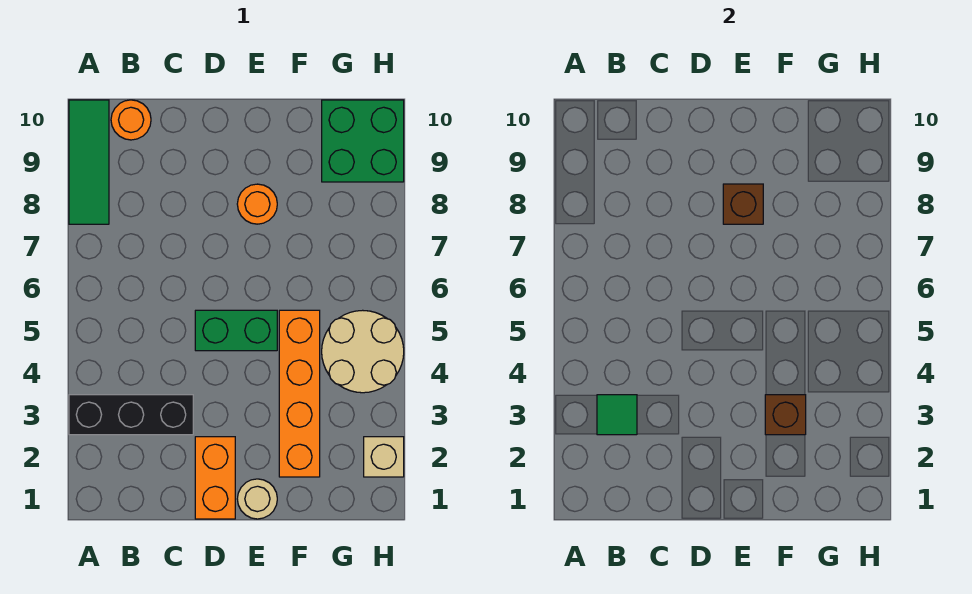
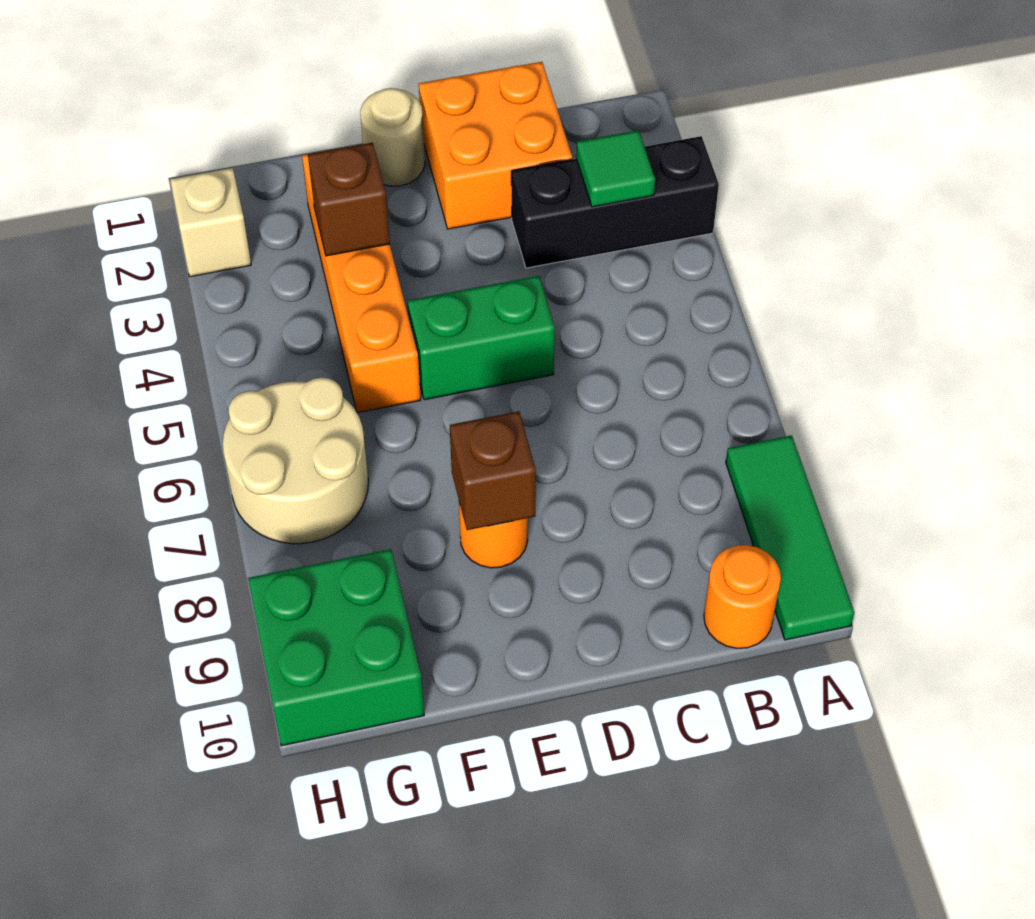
orange 1x2 brick [195,437,235,519] -> orange 2x2 brick [419,62,572,229]
tan 2x2 round brick [322,310,404,393] -> tan 2x2 round brick moved to [223,377,368,544]

